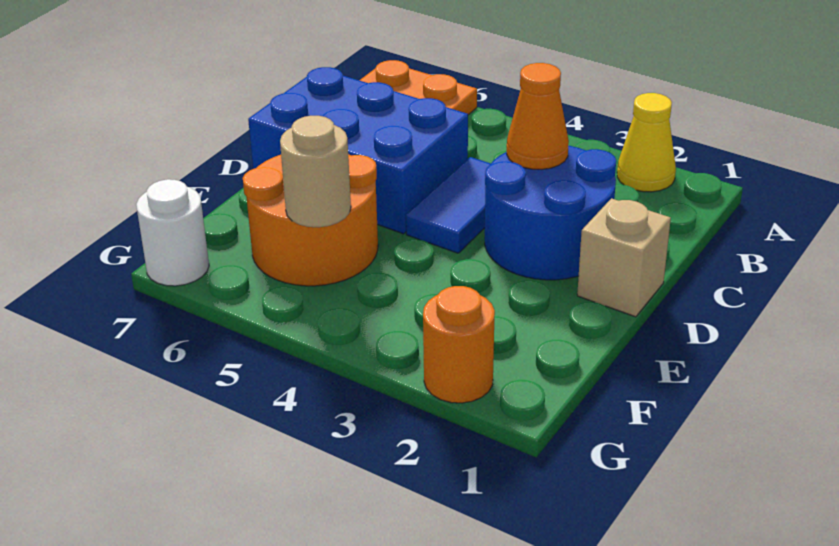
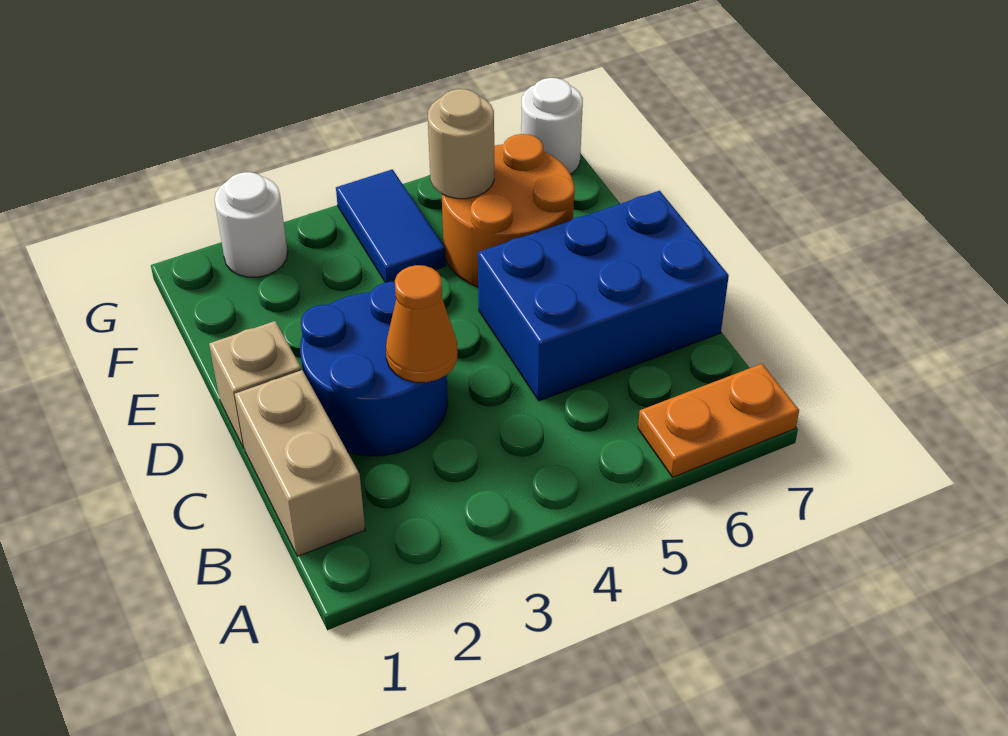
yellow 1x1 cone [617,93,676,192] -> none
none -> tan 1x2 brick [235,370,365,556]
blue 1x2 tile [406,157,491,253] -> blue 1x2 tile moved to [336,169,446,283]
orange 1x1 round brick [423,286,495,403] -> white 1x1 round brick [214,172,288,277]

